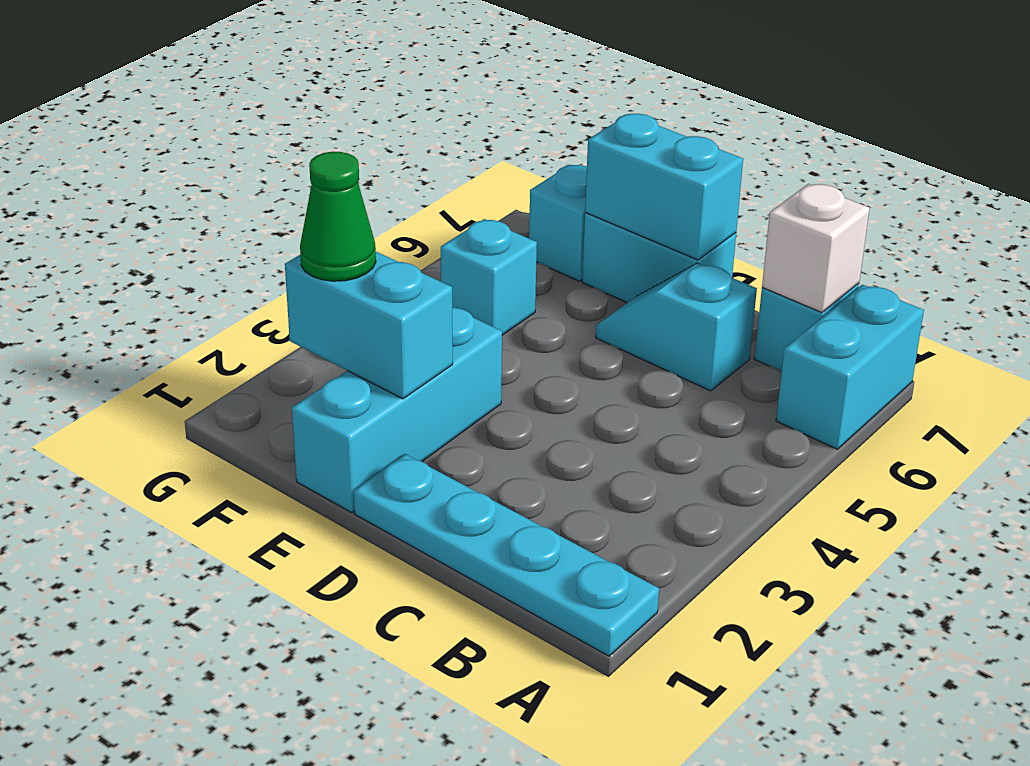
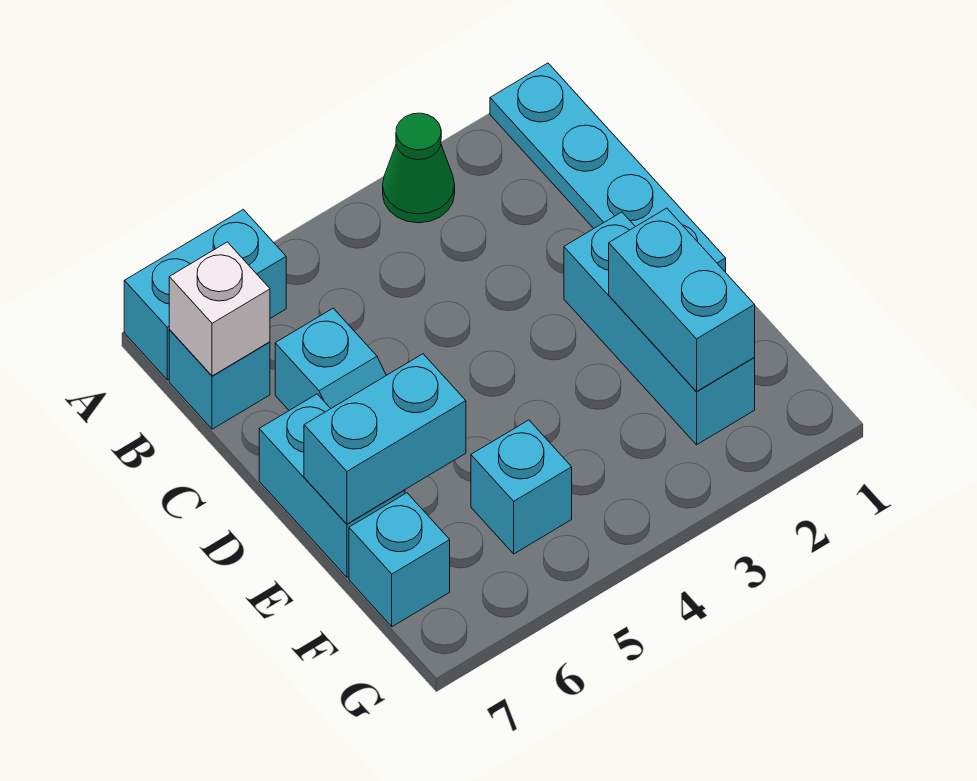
cyan 1x2 brick [585,114,743,260] -> cyan 1x2 brick turned to [304,354,466,524]
cyan 1x3 brick [292,308,502,513] -> cyan 1x3 brick turned to [564,212,755,445]
green 1x1 cone [300,152,376,281] -> green 1x1 cone moved to [383,113,455,223]

